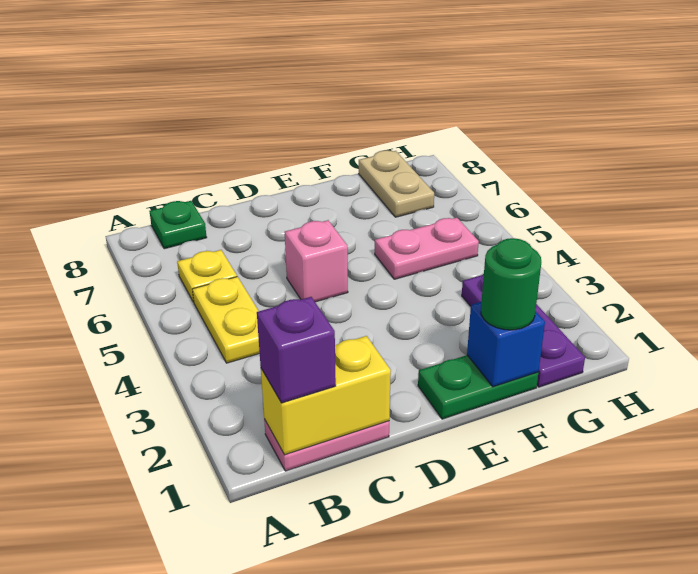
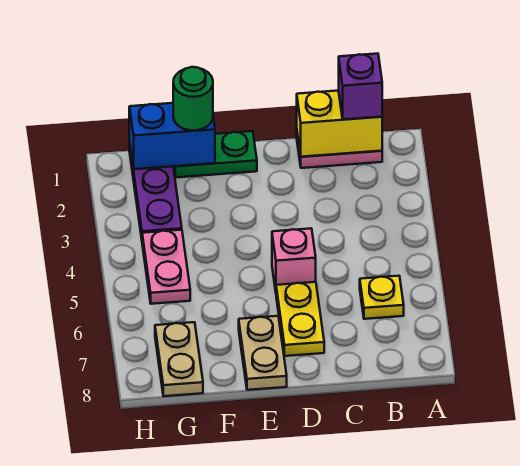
yellow 1x2 plate [193,277,260,363] -> yellow 1x2 plate moved to [276,282,324,356]
green 1x1 plate [150,201,207,249] -> none
none -> tan 1x2 plate [239,316,287,390]
blue 1x1 brick [467,302,545,387] -> blue 1x2 brick [129,103,215,169]
pink 1x2 plate [375,218,479,279] -> pink 1x2 plate turned to [142,230,190,304]

